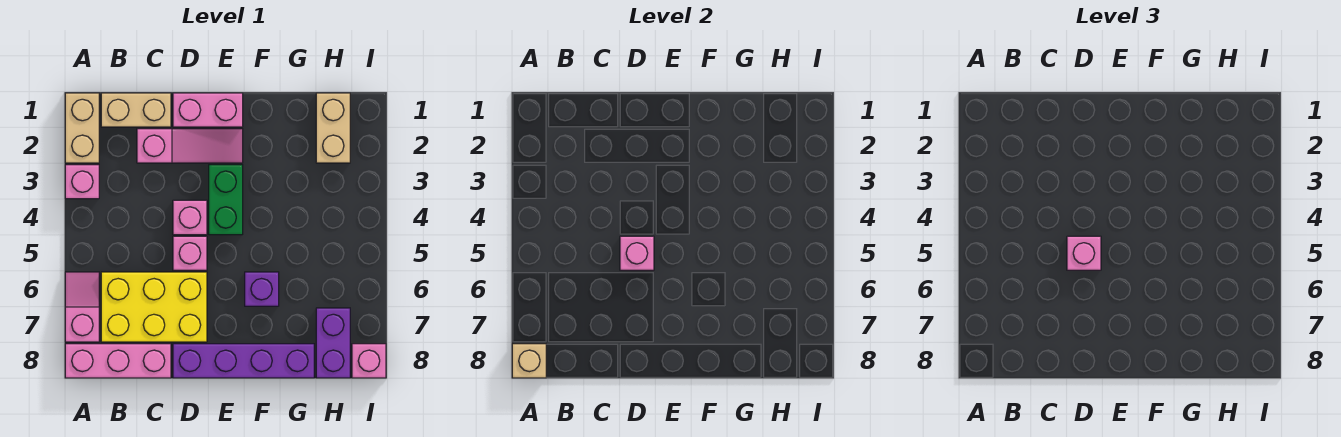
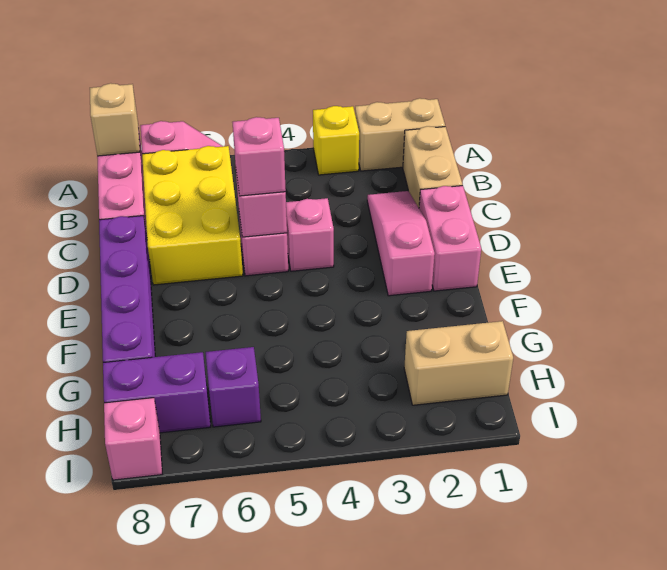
pink 1x1 brick [65,165,99,199] -> yellow 1x1 brick [313,106,359,175]
pink 1x3 slope [137,129,243,163] -> pink 1x3 slope turned to [367,191,435,296]
green 1x2 brick [209,165,243,235] -> none
purple 1x1 brick [245,272,279,306] -> purple 1x1 brick moved to [206,347,261,427]

